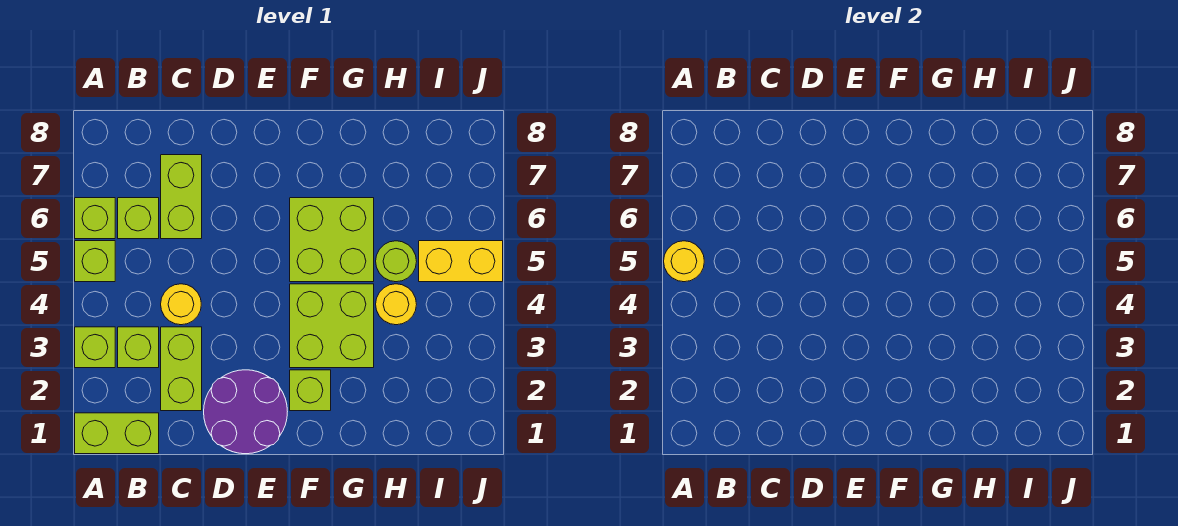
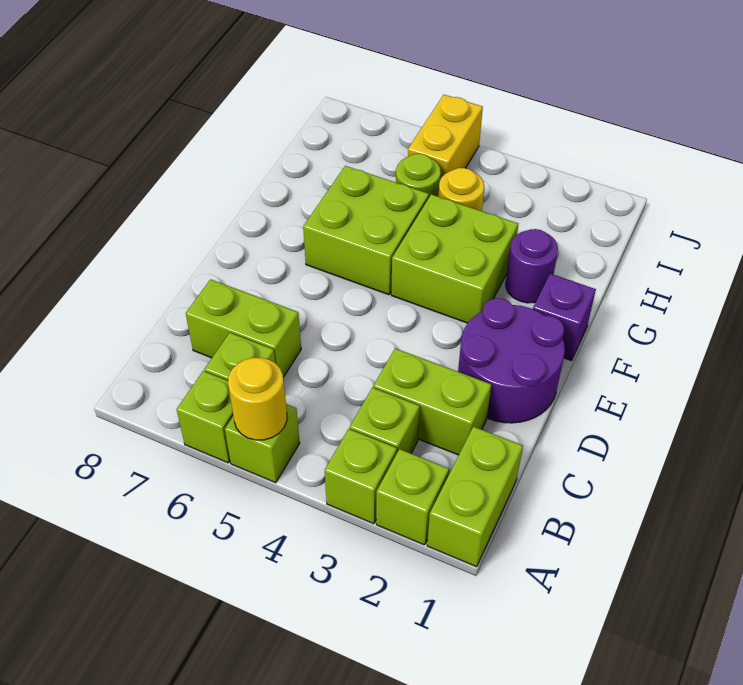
yellow 1x1 round brick [161,284,201,325] -> none
none -> purple 1x1 brick [533,274,596,361]
lime 1x1 brick [290,370,331,411] -> lime 1x1 brick moved to [376,449,449,545]
none -> purple 1x1 round brick [506,229,558,303]

